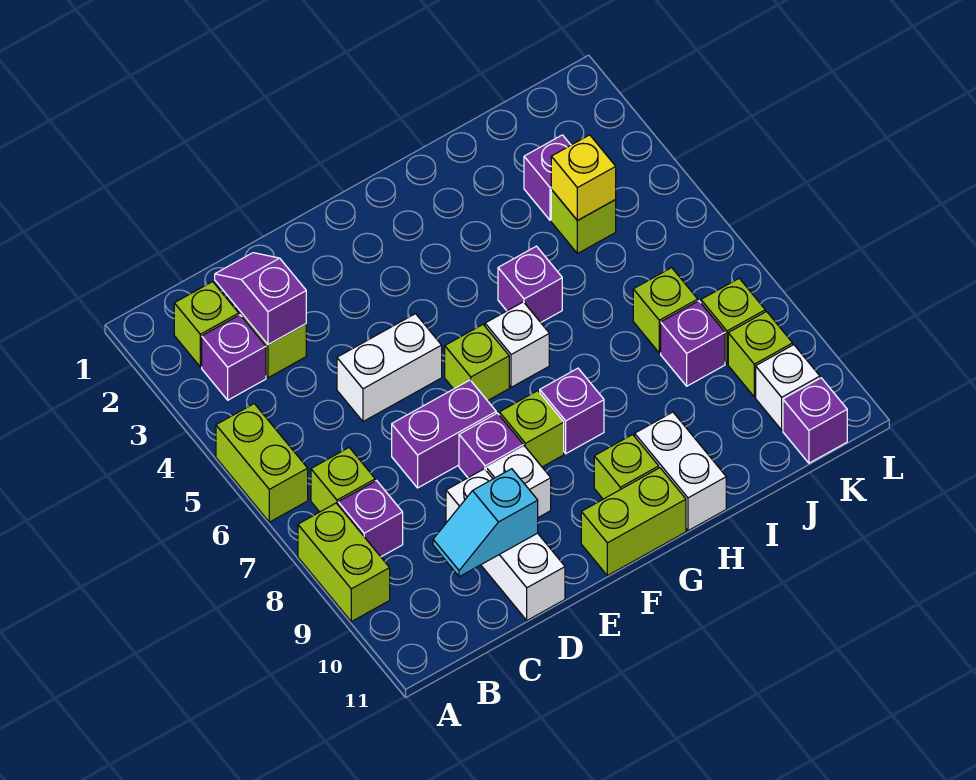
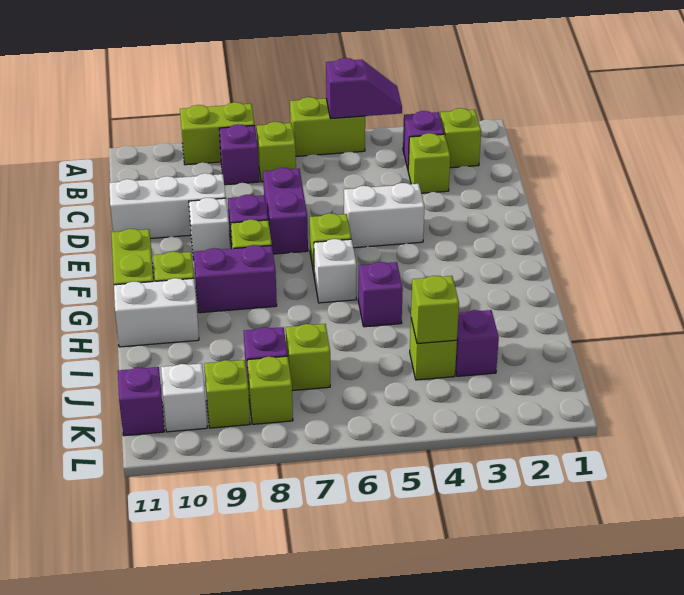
purple 1x2 slope [215,253,306,345] -> purple 1x2 slope moved to [326,58,402,118]
cyan 1x2 slope [433,469,538,577] -> none
white 1x2 brick [337,314,442,421] -> white 1x2 brick turned to [344,183,424,248]
purple 1x1 brick [540,368,604,454] -> purple 1x2 brick [194,245,277,313]
yellow 1x1 brick [551,135,616,221] -> lime 1x1 brick [411,276,459,344]

